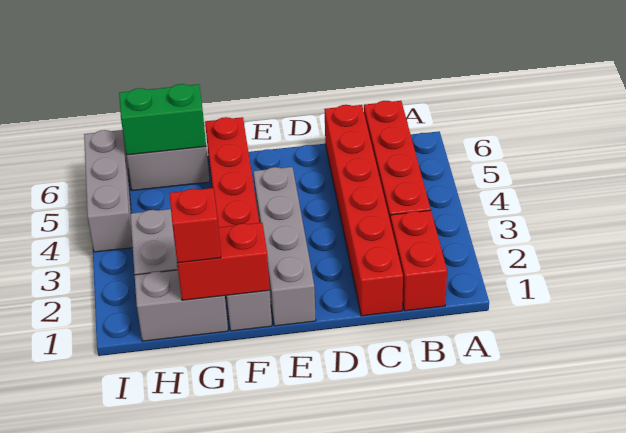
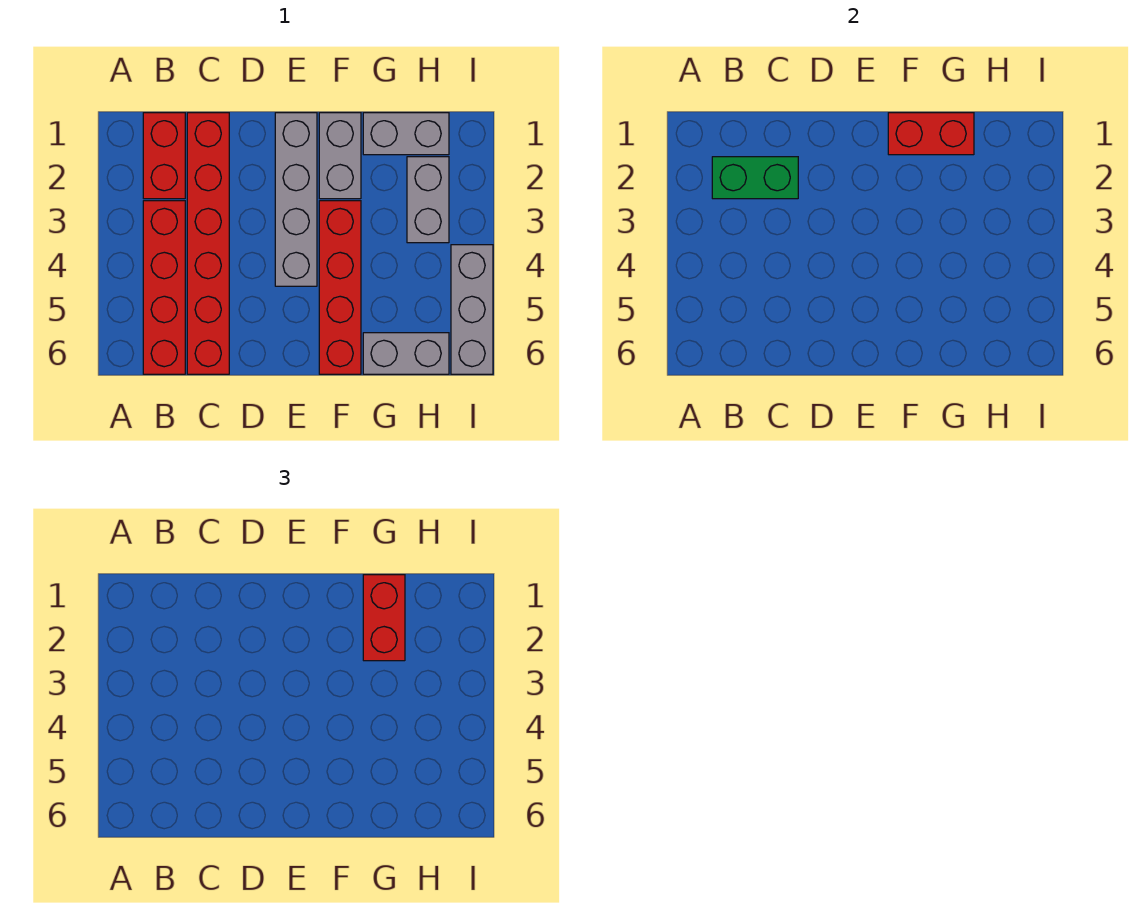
red 1x1 brick [169,188,221,263] -> red 1x2 brick [363,575,405,661]
green 1x2 brick [119,84,206,155] -> green 1x2 brick moved to [712,157,798,199]

